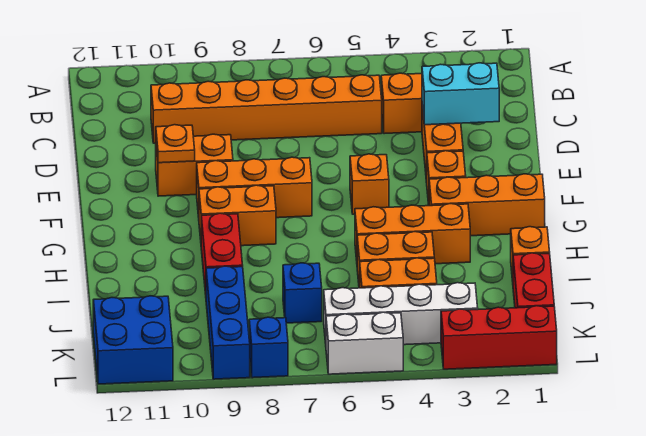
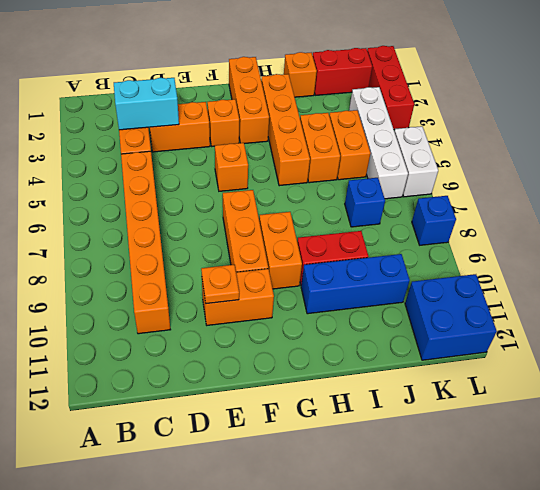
cyan 1x2 brick [422,63,499,125] -> cyan 1x2 brick turned to [114,78,179,130]
orange 1x2 brick [156,134,233,196] -> orange 1x2 brick turned to [202,269,274,325]
orange 1x3 brick [355,204,470,264] -> orange 1x4 brick [261,74,310,186]
blue 1x3 brick [206,266,250,379] -> blue 1x3 brick moved to [301,254,410,314]

